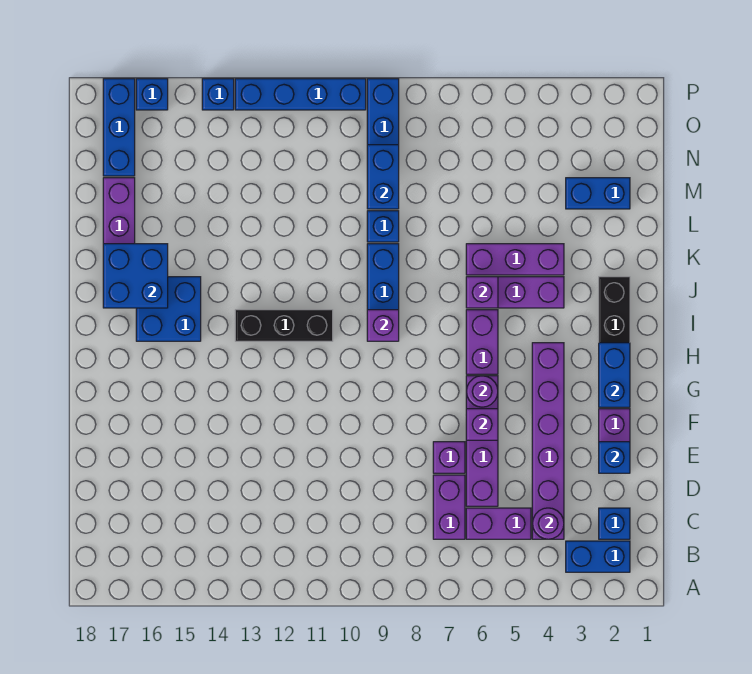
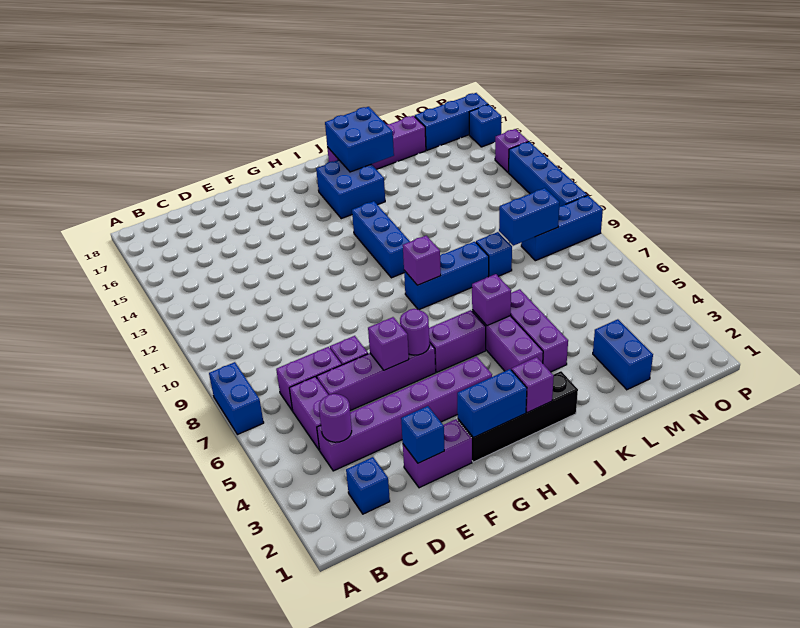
blue 1x2 brick [566,541,630,572] -> blue 1x2 brick moved to [209,362,264,435]
none -> purple 1x1 brick [511,357,554,413]
black 1x3 brick [235,310,333,341] -> blue 1x3 brick [352,201,410,278]
blue 1x1 brick [202,79,234,110] -> purple 1x1 brick [495,129,529,172]

